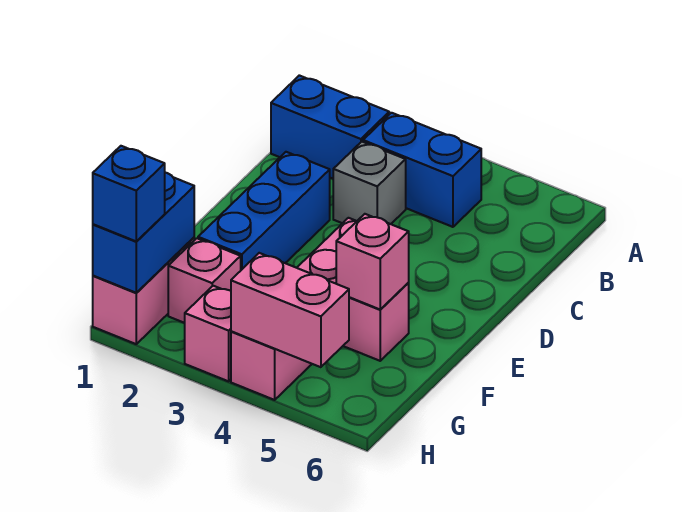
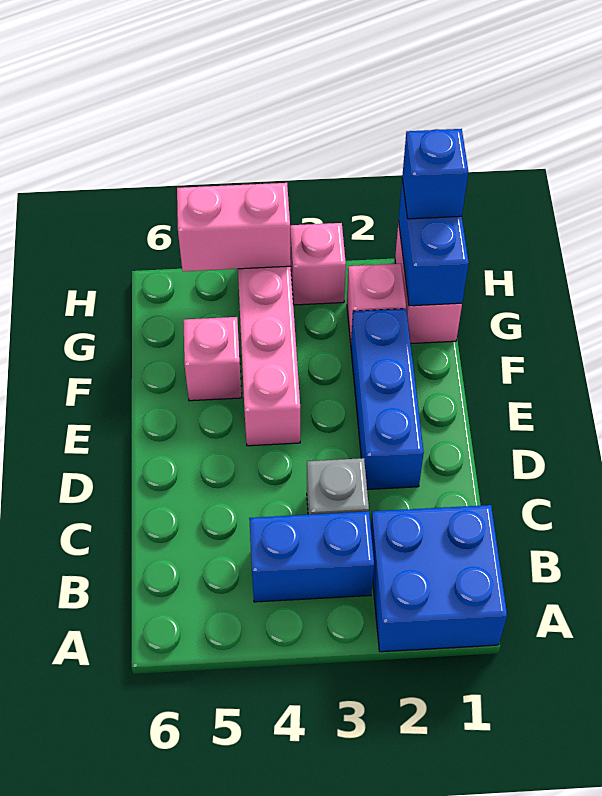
blue 1x2 brick [271,75,389,179] -> blue 2x2 brick [371,505,507,652]
pink 1x1 brick [336,214,409,310] -> none

